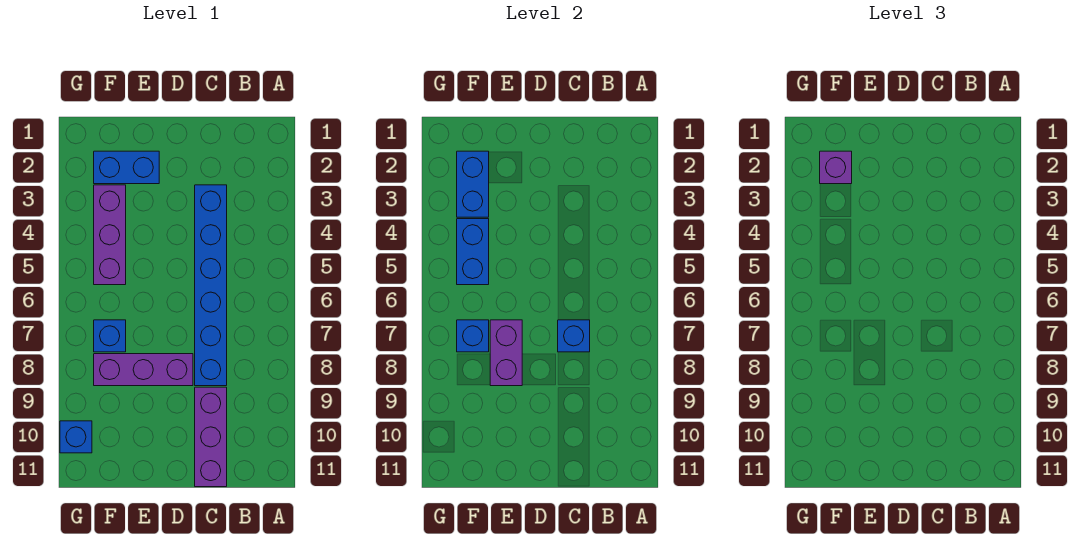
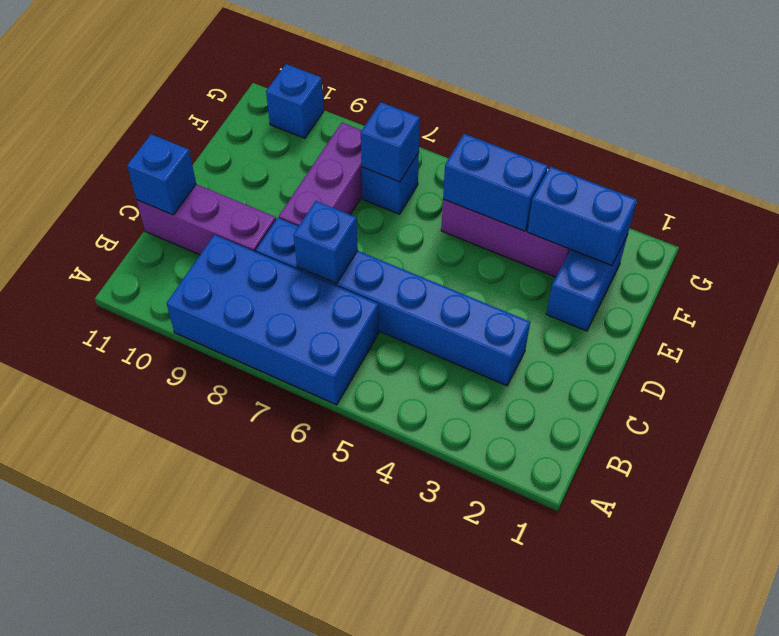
none -> blue 2x4 brick [167,235,379,405]
none -> blue 1x1 brick [127,134,196,215]
purple 1x2 brick [490,320,522,386] -> none
purple 1x1 brick [820,151,852,184] -> none

